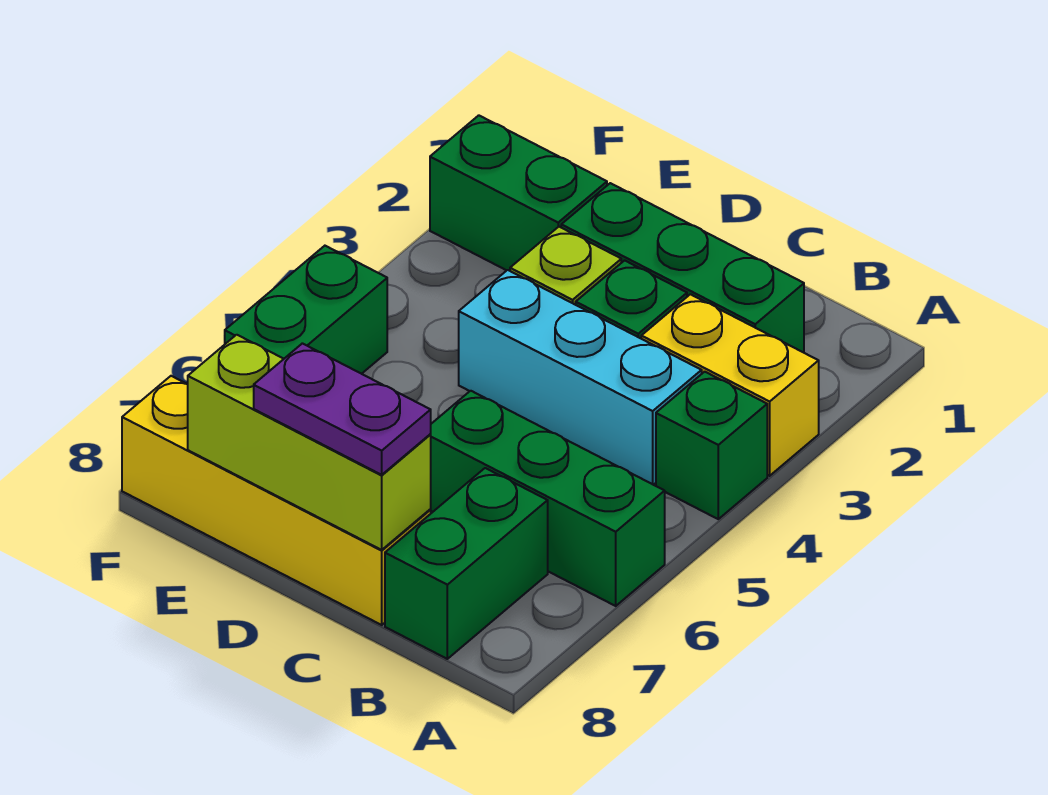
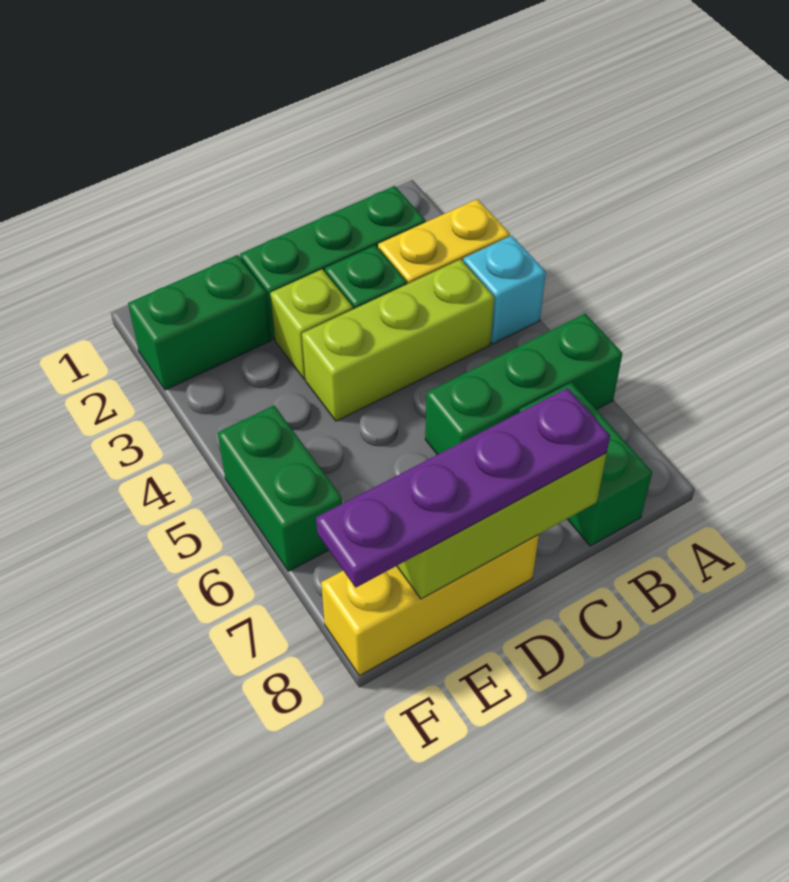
green 1x1 brick [656,372,767,519] -> cyan 1x1 brick [463,236,546,344]
cyan 1x3 brick [459,270,702,485] -> lime 1x3 brick [302,259,494,421]
yellow 1x4 brick [122,376,431,625] -> yellow 1x3 brick [321,535,539,676]
purple 1x2 plate [254,343,431,475] -> purple 1x4 plate [316,388,610,587]

